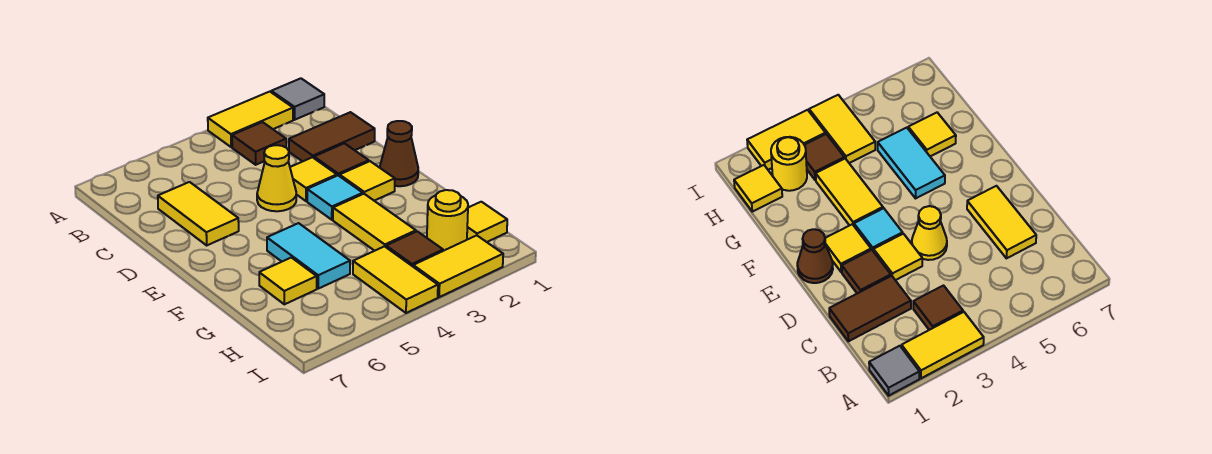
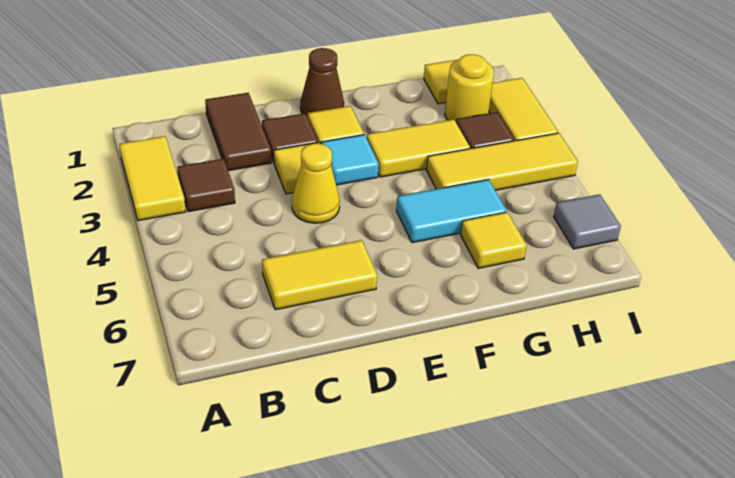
grey 1x1 tile [271,78,324,120] -> grey 1x1 tile moved to [554,194,621,249]
yellow 1x2 tile [353,246,438,313] -> yellow 1x3 tile [426,133,578,190]

